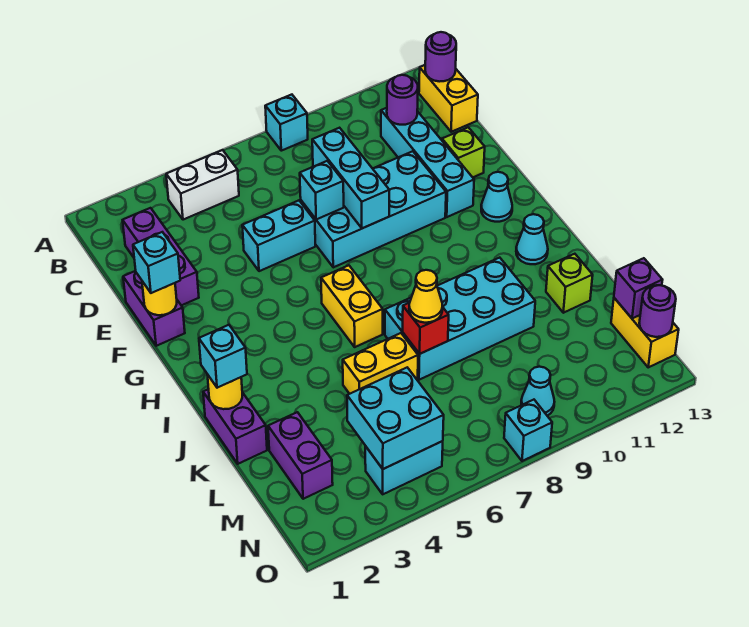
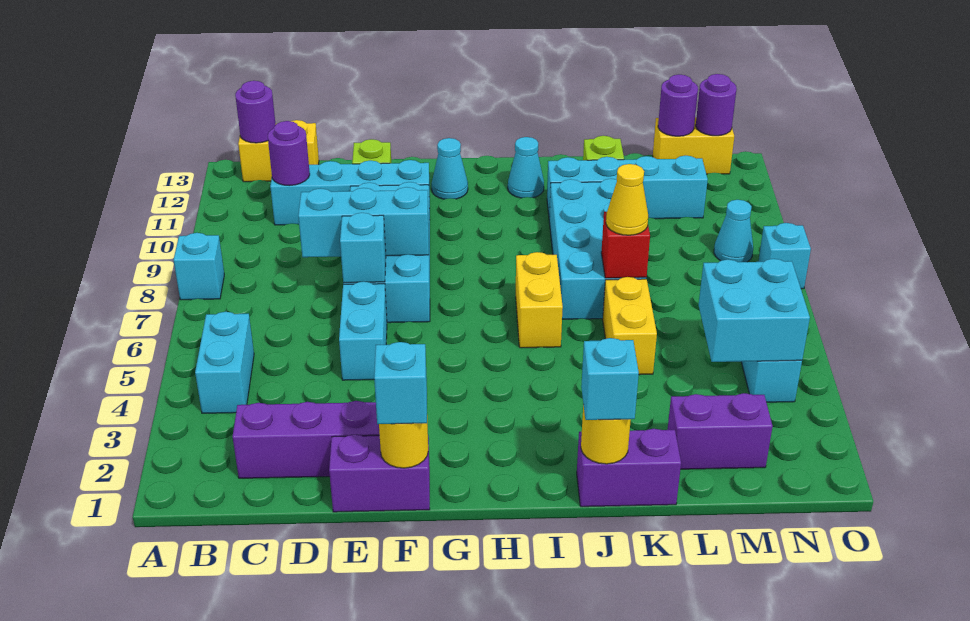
white 1x2 brick [166,150,239,220] -> cyan 1x2 brick [195,312,254,413]
yellow 1x2 brick [321,265,383,347] -> yellow 1x2 brick turned to [516,252,563,348]
none -> cyan 1x4 brick [547,156,708,219]
purple 1x1 brick [614,258,662,319] -> purple 1x1 round brick [658,74,698,136]

